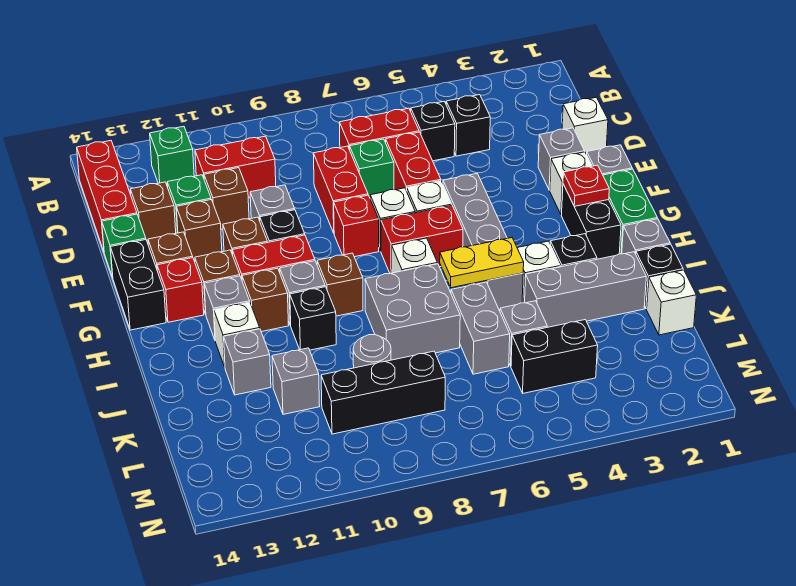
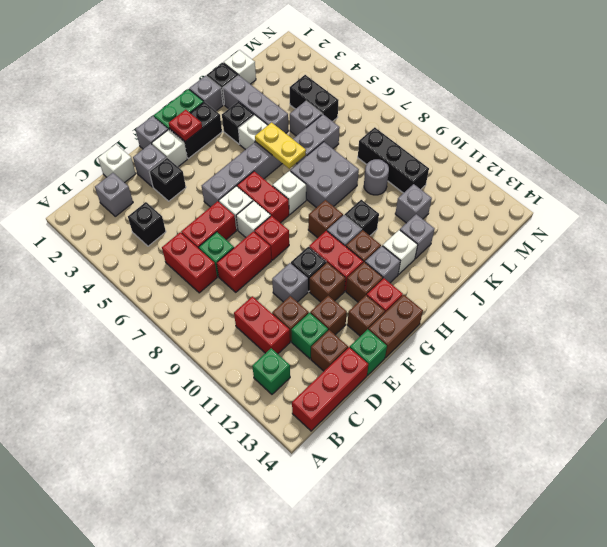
none -> grey 1x1 brick [95,173,133,216]
black 1x1 brick [411,102,455,161] -> black 1x1 brick moved to [149,158,186,201]
black 1x2 brick [111,240,166,330] -> brown 1x2 brick [368,295,423,358]

